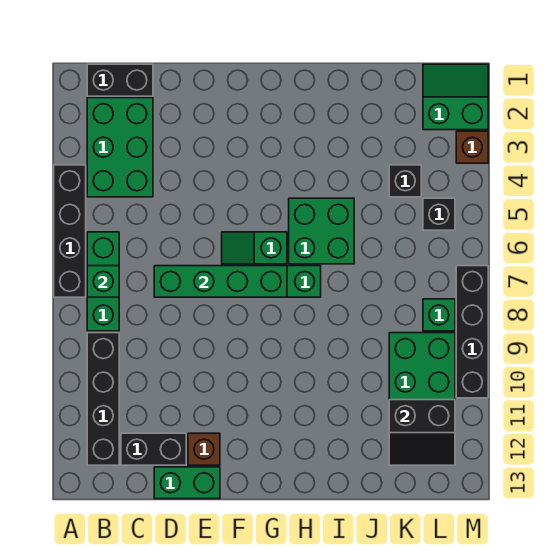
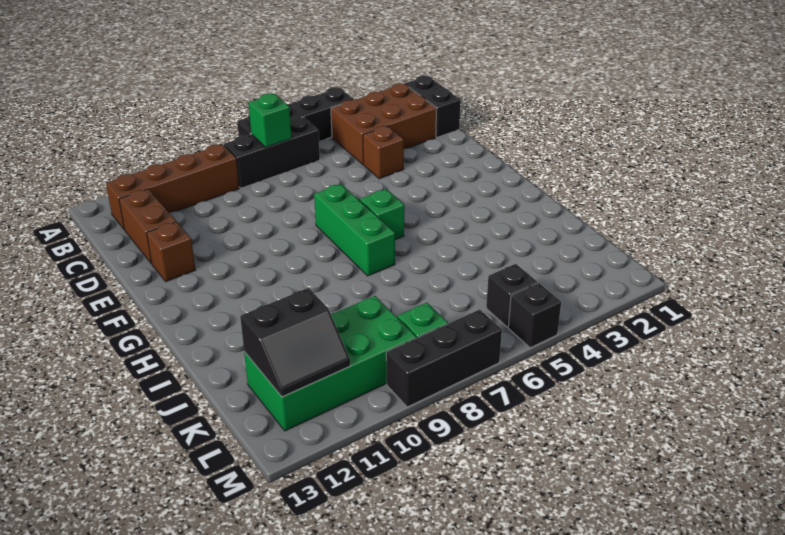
green 2x3 brick [87,98,153,197] -> brown 2x3 brick [331,83,437,164]
green 1x3 brick [87,232,119,331] -> black 1x3 brick [224,117,320,188]
black 1x4 brick [87,333,119,465] -> brown 1x4 brick [106,144,239,229]
black 1x2 brick [121,433,186,465] -> brown 1x2 brick [119,189,176,264]
green 1x4 brick [154,266,287,297] -> none
green 1x2 brick [154,467,220,499] -> none
green 2x2 brick [289,198,354,264] -> none
black 1x1 brick [389,165,421,197] -> black 1x1 brick moved to [508,283,561,348]
black 2x2 slope [389,400,455,465] -> black 2x2 slope turned to [240,288,350,397]
green 2x2 slope [423,64,488,130] -> none
brown 1x1 brick [456,131,488,163] -> brown 1x1 brick moved to [363,126,404,179]
black 1x4 brick [456,266,488,398] -> black 1x3 brick [386,310,502,407]

